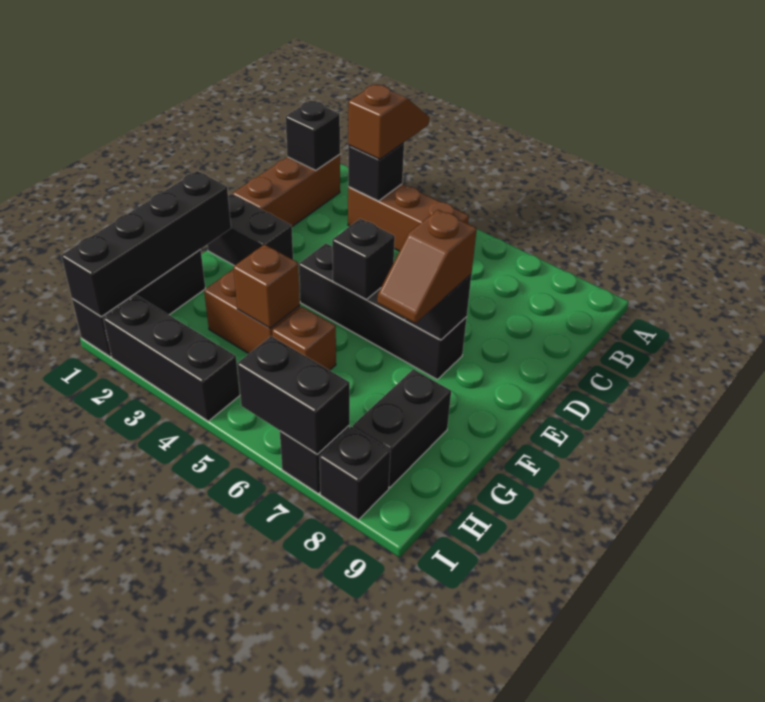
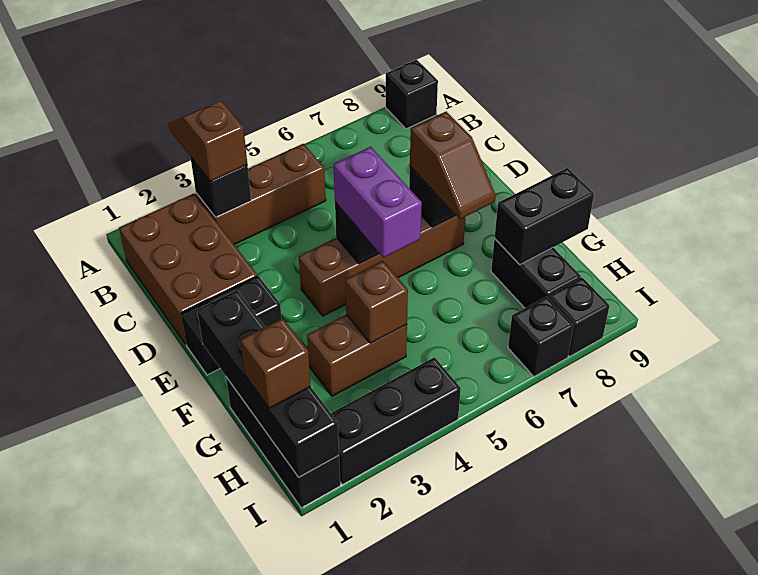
brown 1x3 brick [233,154,340,227] -> brown 2x3 brick [119,194,257,344]
black 1x1 brick [285,101,340,170] -> black 1x1 brick moved to [386,60,438,129]
black 1x4 brick [299,243,467,380] -> brown 1x4 brick [299,216,465,316]
none -> purple 1x2 brick [334,147,422,257]
brown 1x1 brick [272,307,336,370] -> brown 1x1 brick moved to [240,318,311,408]
black 1x2 brick [237,336,350,454] -> black 1x2 brick moved to [495,168,594,265]

